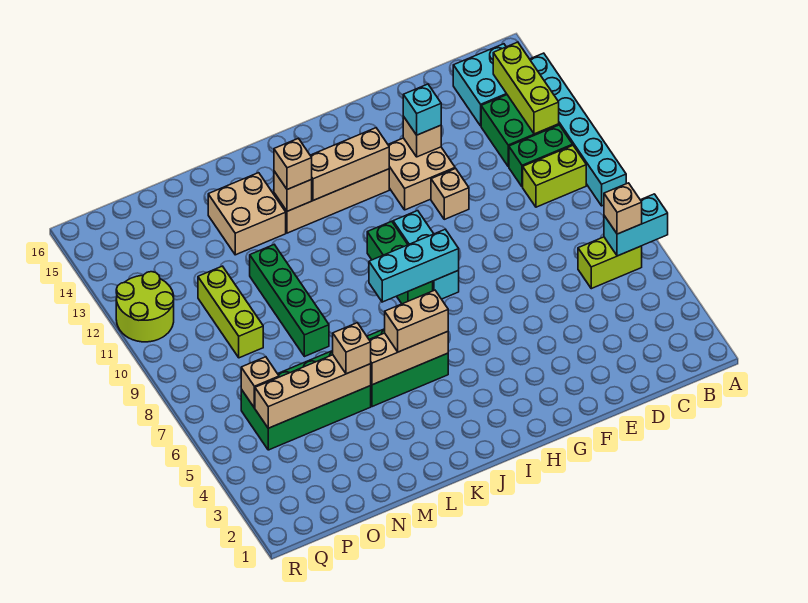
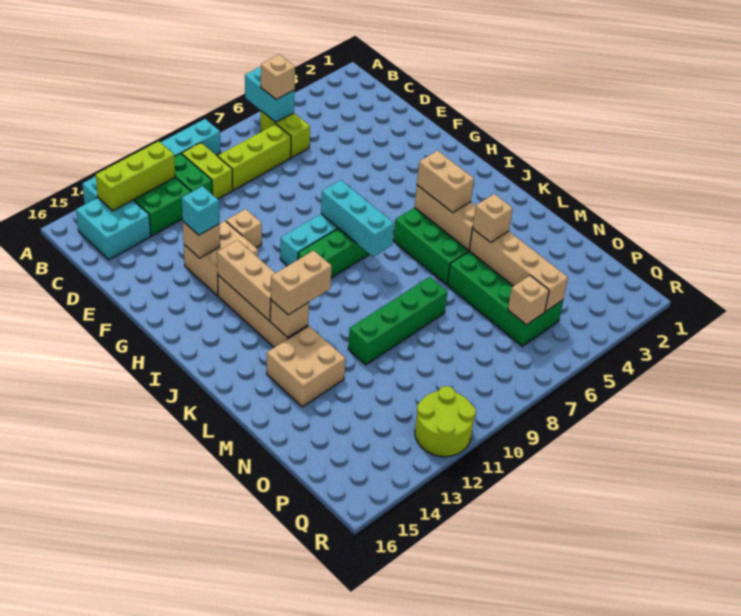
tan 1x1 brick [274,138,312,189] -> tan 1x2 brick [271,250,332,315]
lime 1x3 brick [198,266,263,358] -> lime 1x3 brick moved to [218,124,291,190]

